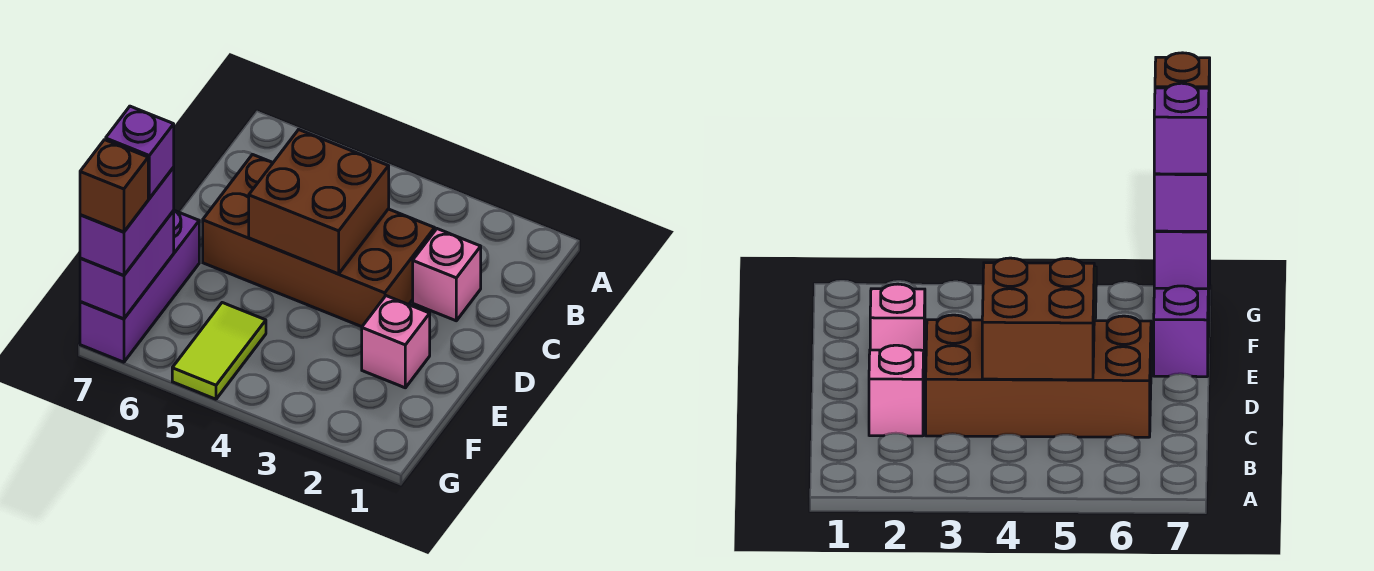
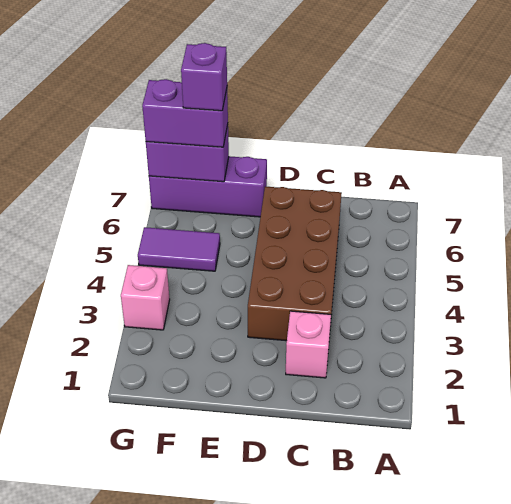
brown 2x2 brick [249,130,389,274] -> none
pink 1x1 brick [362,296,430,388] -> pink 1x1 brick moved to [121,265,170,330]
lime 1x2 tile [172,303,266,399] -> purple 1x2 tile [138,227,220,271]
brown 1x1 brick [80,140,148,232] -> none

